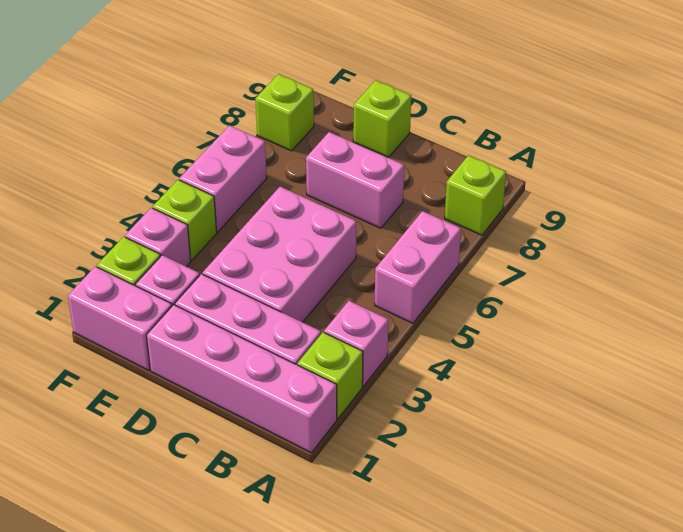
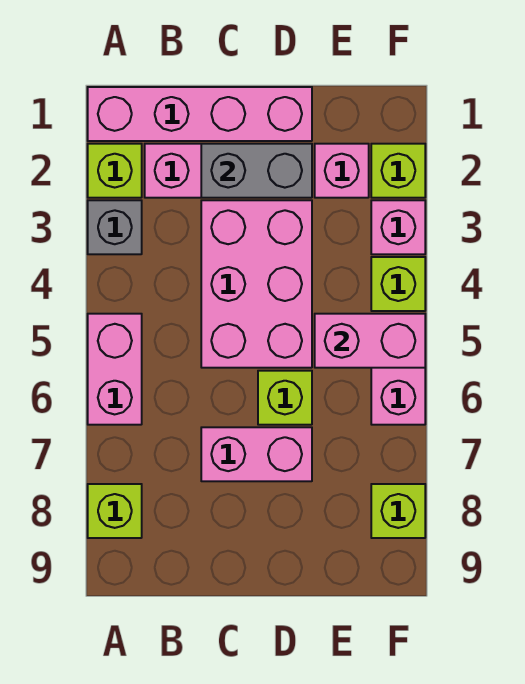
pink 1x1 brick [324,301,388,386] -> grey 1x1 brick [88,200,142,254]
none -> grey 1x2 brick [201,144,312,198]
lime 1x1 brick [353,80,411,157] -> lime 1x1 brick moved to [258,371,312,425]
pink 1x2 brick [68,266,172,370] -> pink 1x2 brick moved to [315,314,425,368]

